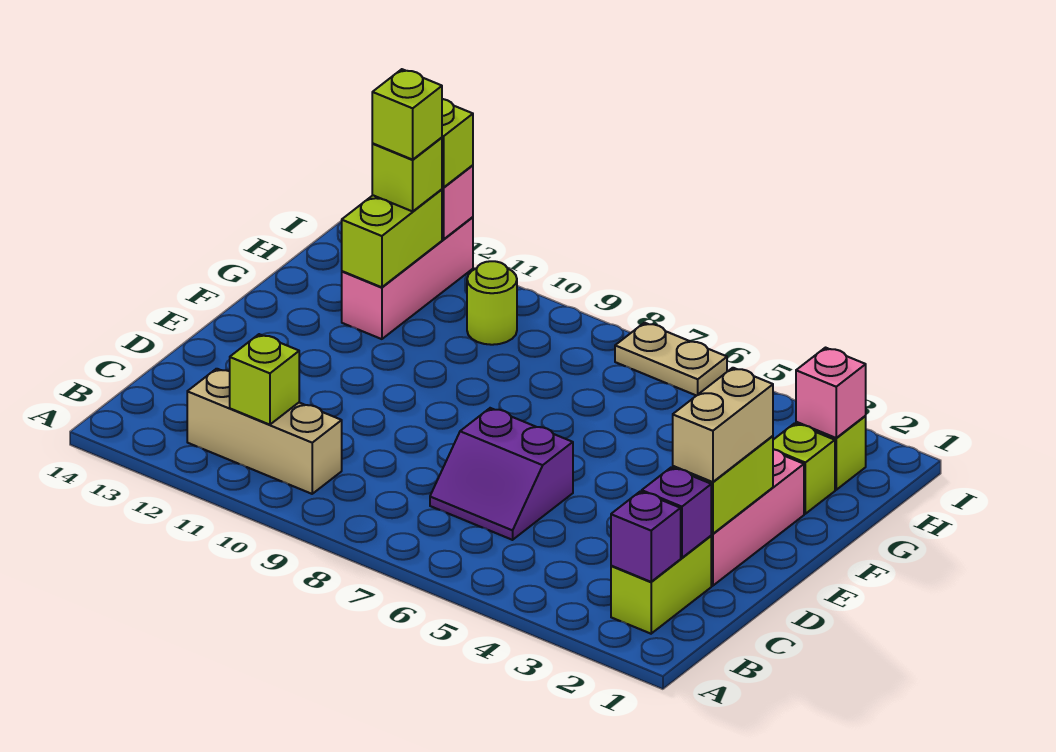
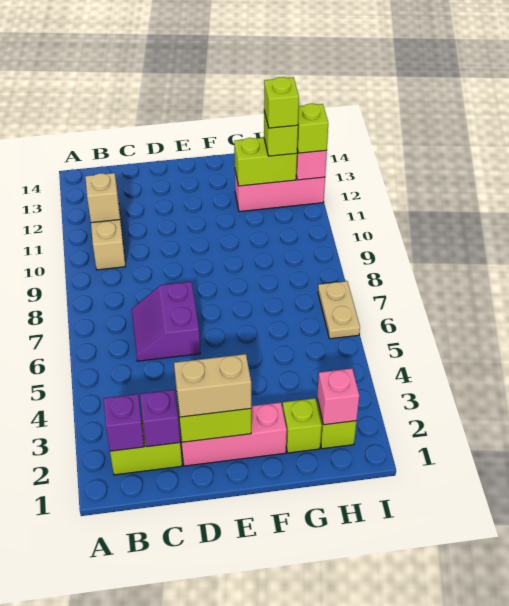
lime 1x1 brick [230,334,299,425] -> tan 1x1 brick [85,173,120,223]
lime 1x1 round brick [467,261,517,345] -> none

